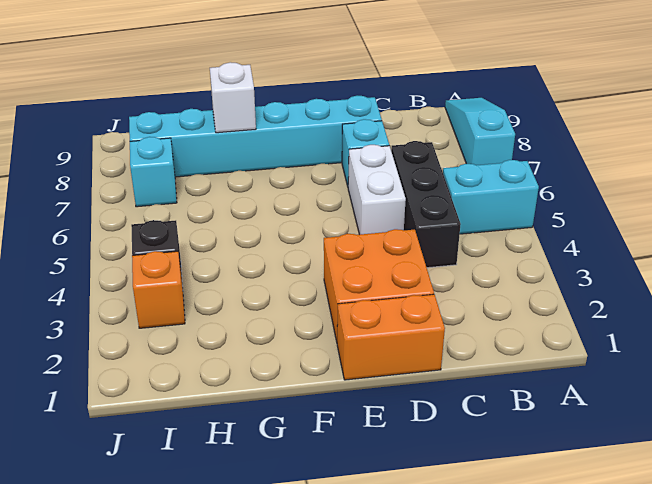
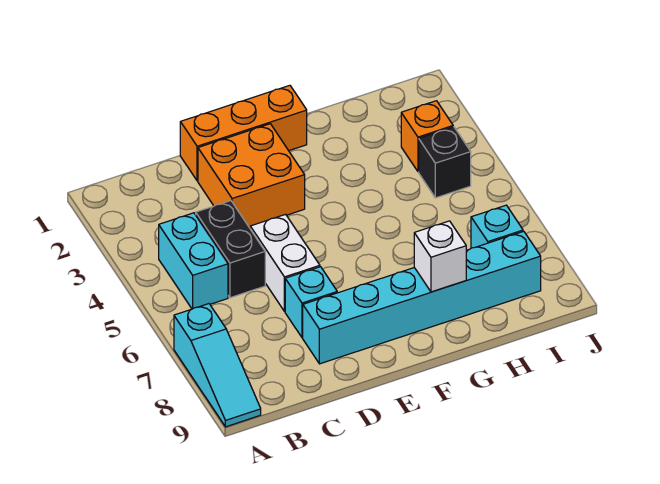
cyan 1x2 brick [443,160,539,234] -> cyan 1x2 brick turned to [159,213,228,309]
black 1x3 brick [391,141,461,268] -> black 1x2 brick [196,201,265,298]
orange 1x2 brick [337,294,445,380] -> orange 1x3 brick [180,85,307,181]

